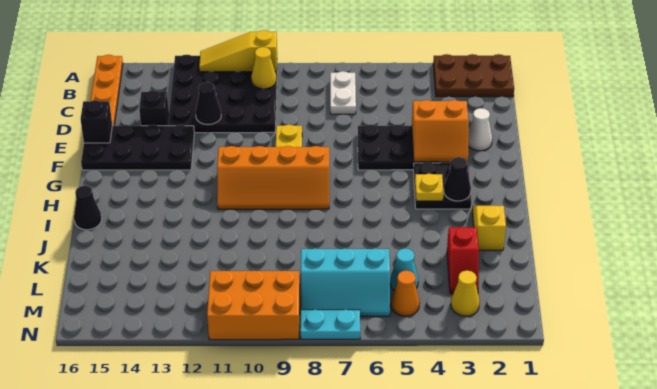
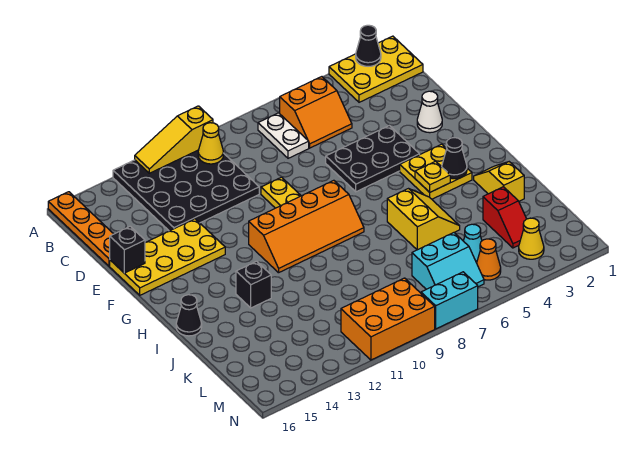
brown 2x3 plate [433,54,514,97] -> yellow 2x3 plate [329,36,423,102]
black 1x1 cone [196,82,221,125] -> black 1x1 cone moved to [356,25,381,66]
black 1x1 brick [139,90,169,126] -> black 1x1 brick moved to [236,261,271,308]
orange 2x2 slope [412,100,468,162] -> orange 2x2 slope moved to [280,77,352,148]
black 2x4 plate [81,125,194,170] -> yellow 2x4 plate [110,219,225,295]
black 2x2 plate [413,162,471,209] -> yellow 2x2 plate [400,144,472,199]
none -> yellow 2x2 slope [387,189,460,250]
cyan 2x3 slope [301,248,390,316] -> cyan 2x2 slope [412,233,484,289]
cyan 1x2 plate [300,310,360,339] -> cyan 1x2 brick [421,272,478,329]

